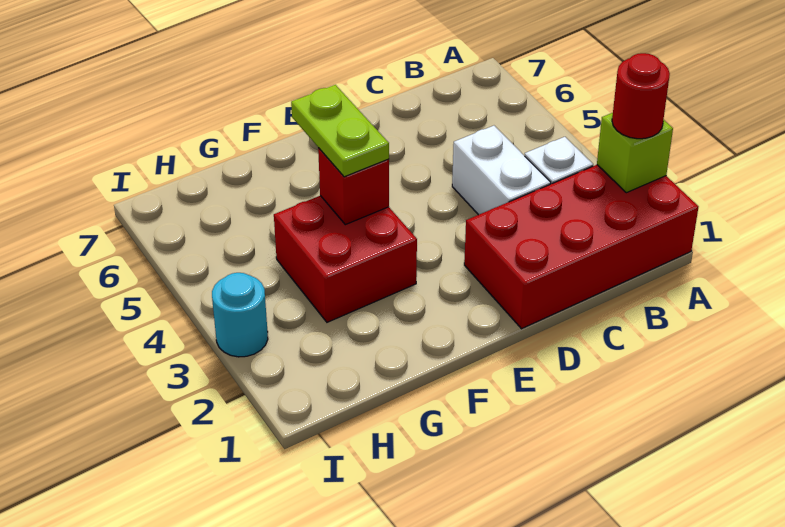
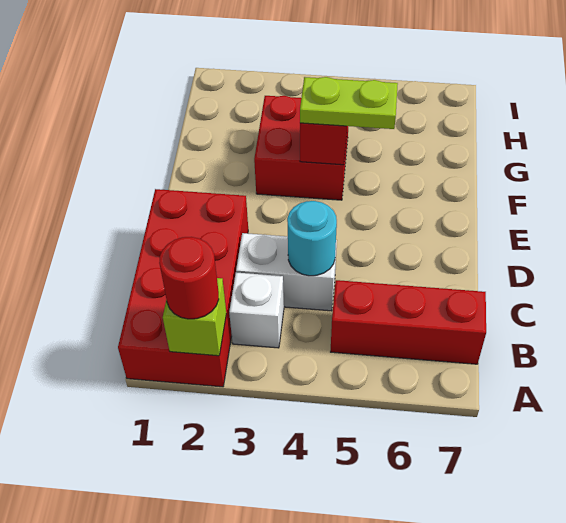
none -> red 1x3 brick [331,280,486,364]
cyan 1x1 round brick [212,273,268,357] -> cyan 1x1 round brick moved to [287,201,337,276]

